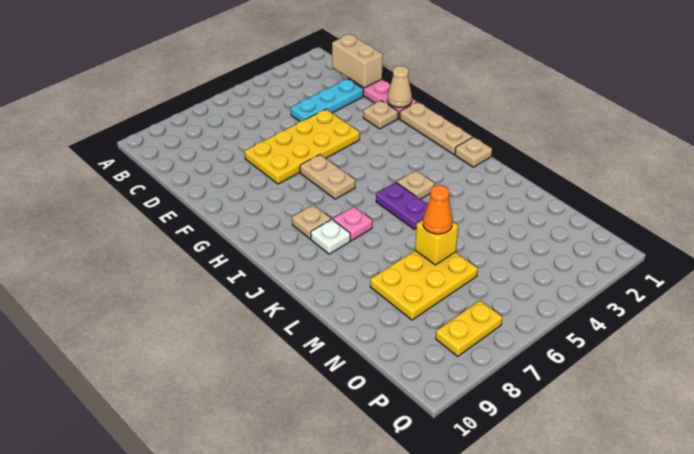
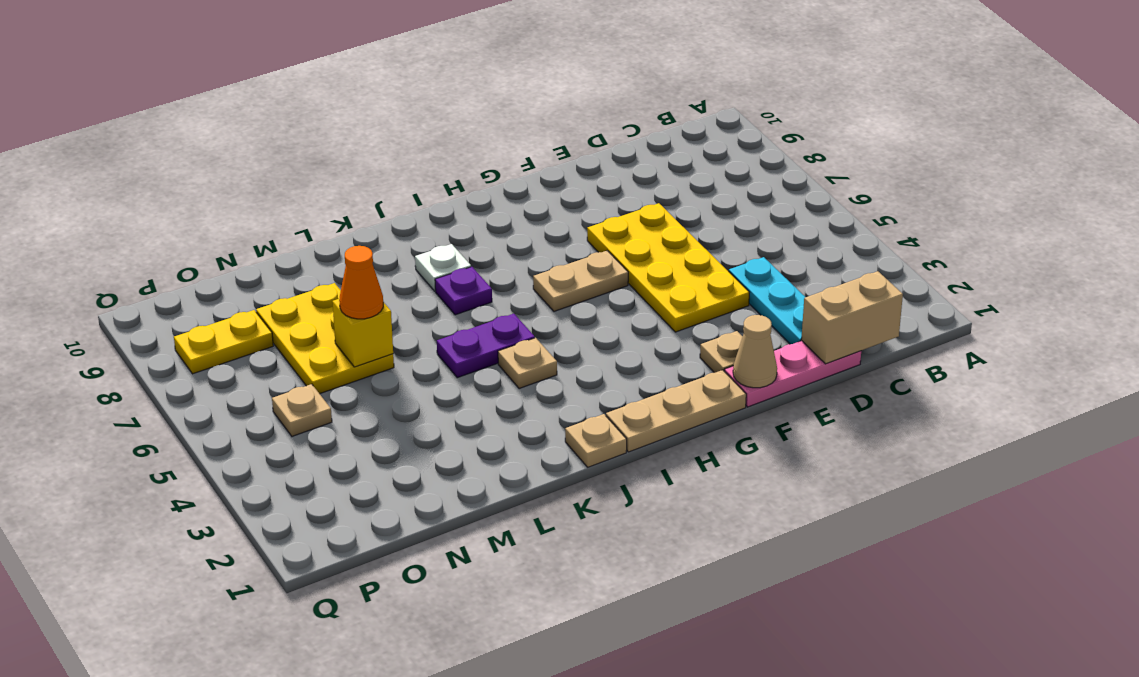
tan 1x1 plate [292,205,331,239] -> tan 1x1 plate moved to [272,384,332,436]
pink 1x1 plate [333,206,372,241] -> purple 1x1 plate [435,267,492,315]
yellow 1x2 plate [436,300,502,356] -> yellow 1x2 plate turned to [174,310,273,374]

